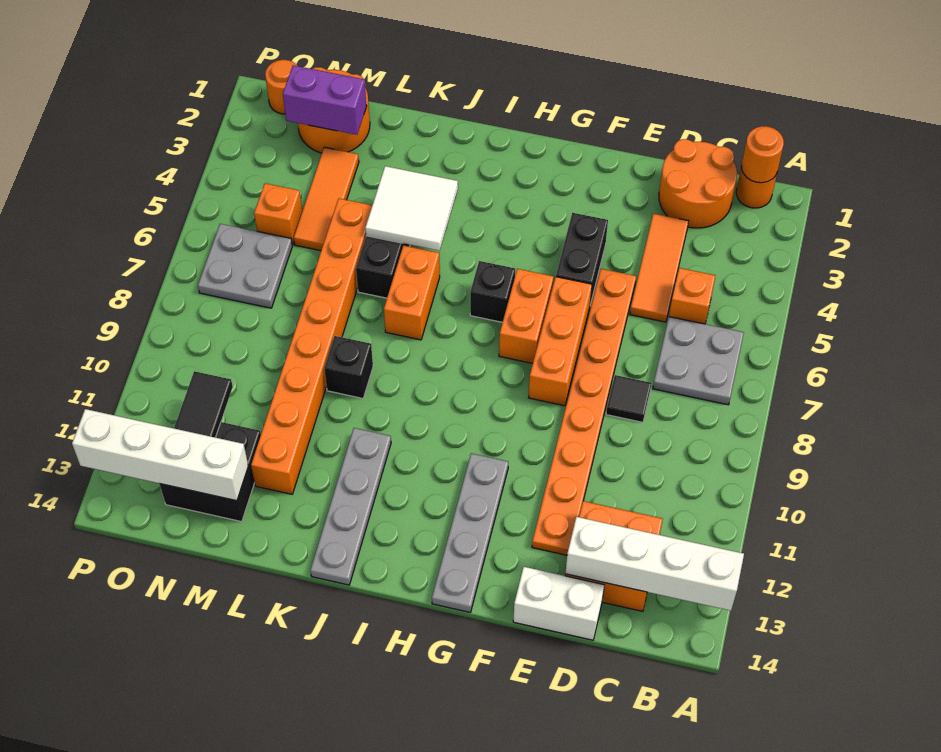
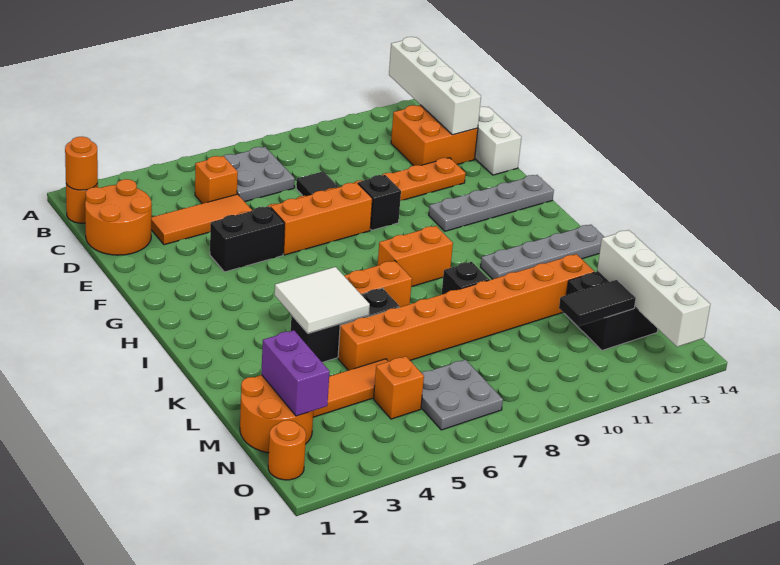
orange 1x2 brick [499,269,554,363] -> orange 1x2 brick moved to [378,226,453,287]
black 1x1 brick [470,261,515,322] -> black 1x1 brick moved to [358,175,401,230]

